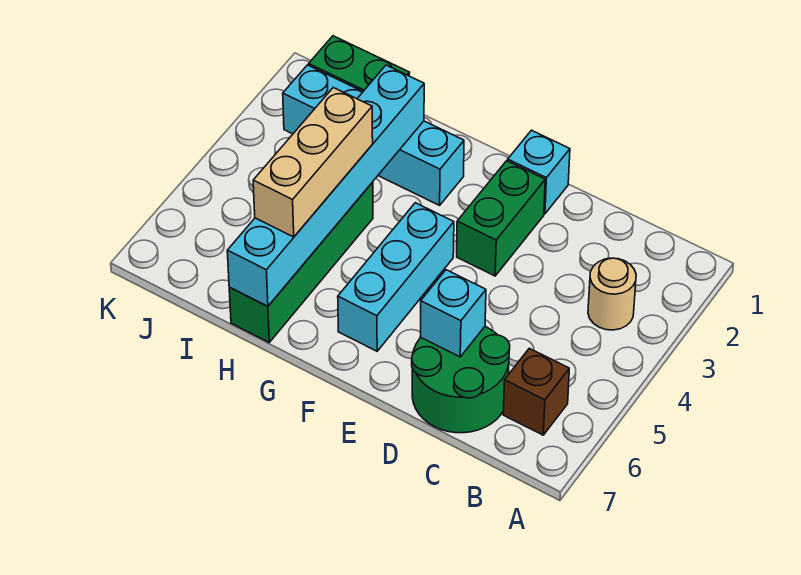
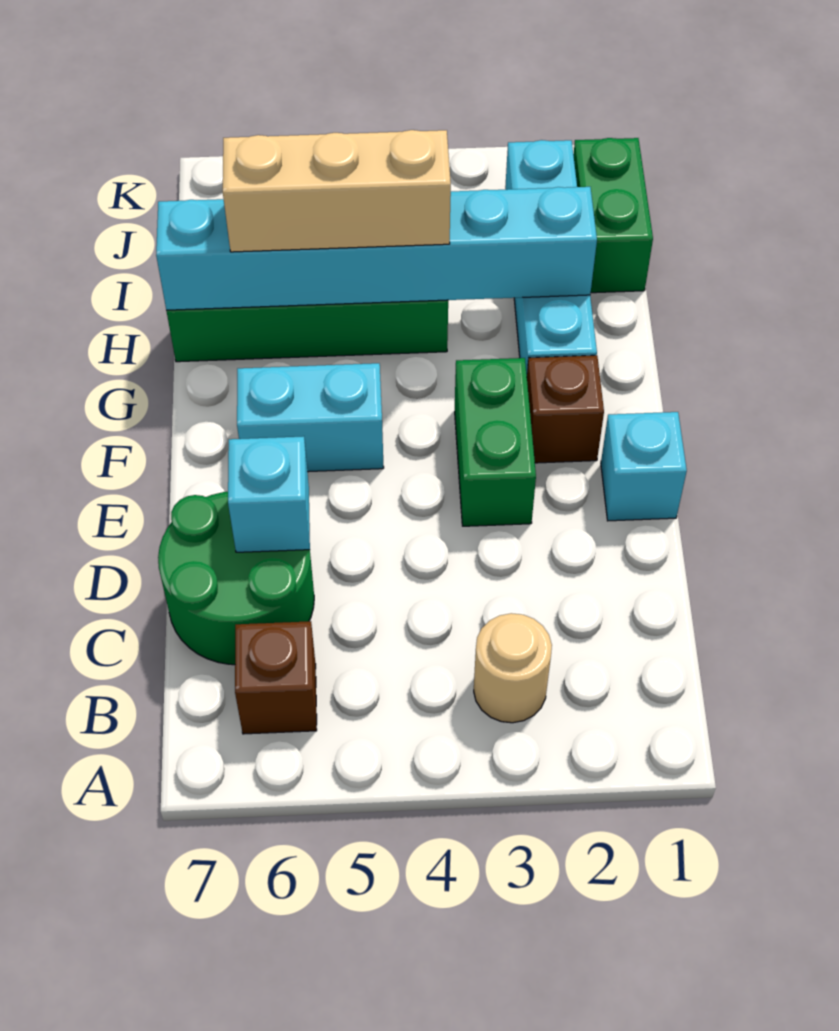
green 1x2 brick [457,161,545,276] -> green 1x2 brick turned to [455,358,536,526]
none -> brown 1x1 brick [527,355,604,463]
cyan 1x3 brick [338,203,454,351] -> cyan 1x2 brick [237,363,384,472]

